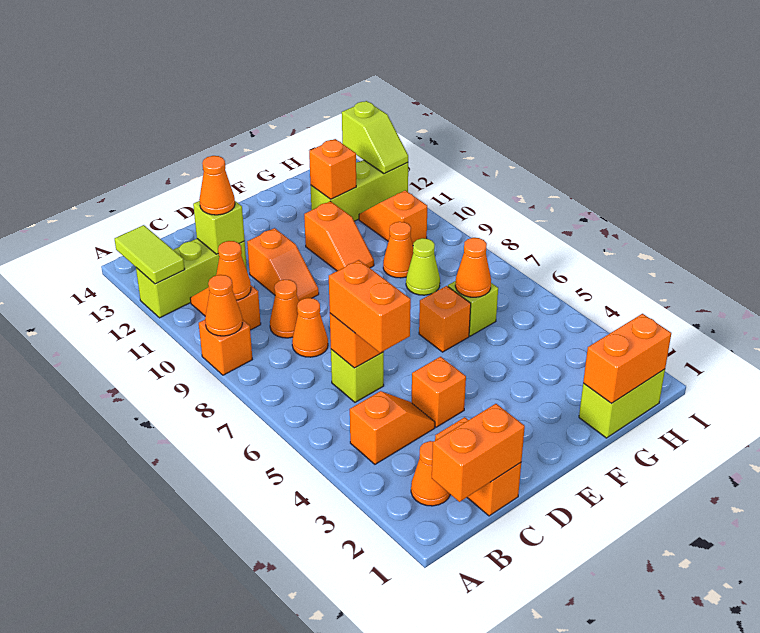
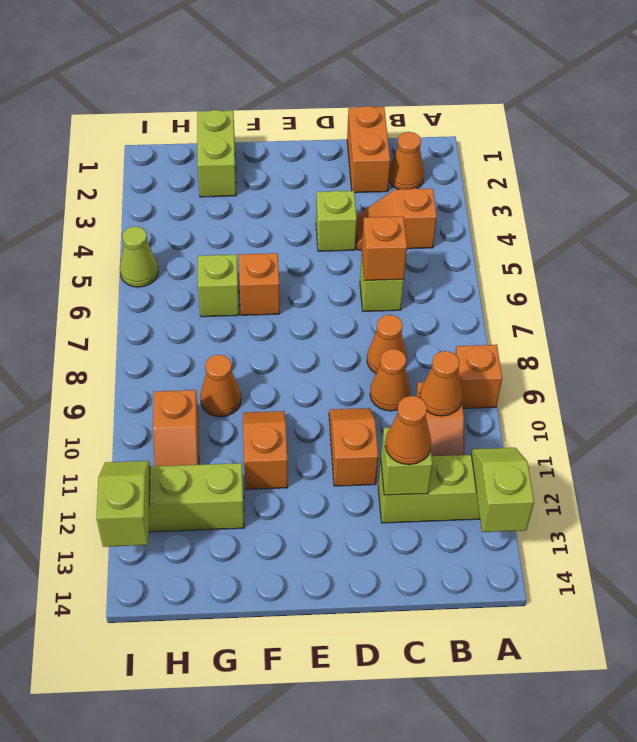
orange 1x1 cone [205,275,242,336] -> none
lime 1x2 tile [115,225,185,284] -> lime 1x2 slope [471,448,534,532]
orange 1x2 brick [432,404,525,502] -> none
orange 1x2 brick [329,260,411,353] -> none
orange 1x1 brick [411,357,466,427] -> lime 1x1 brick [316,191,357,251]
lime 1x2 brick [579,369,665,438] -> lime 1x2 brick turned to [197,110,236,197]
orange 1x2 brick [583,314,671,404] -> none
orange 1x1 cone [455,238,491,297] -> none
lime 1x1 cone [406,238,440,295] -> lime 1x1 cone moved to [120,226,158,287]
orange 1x1 brick [309,139,356,199] -> none

